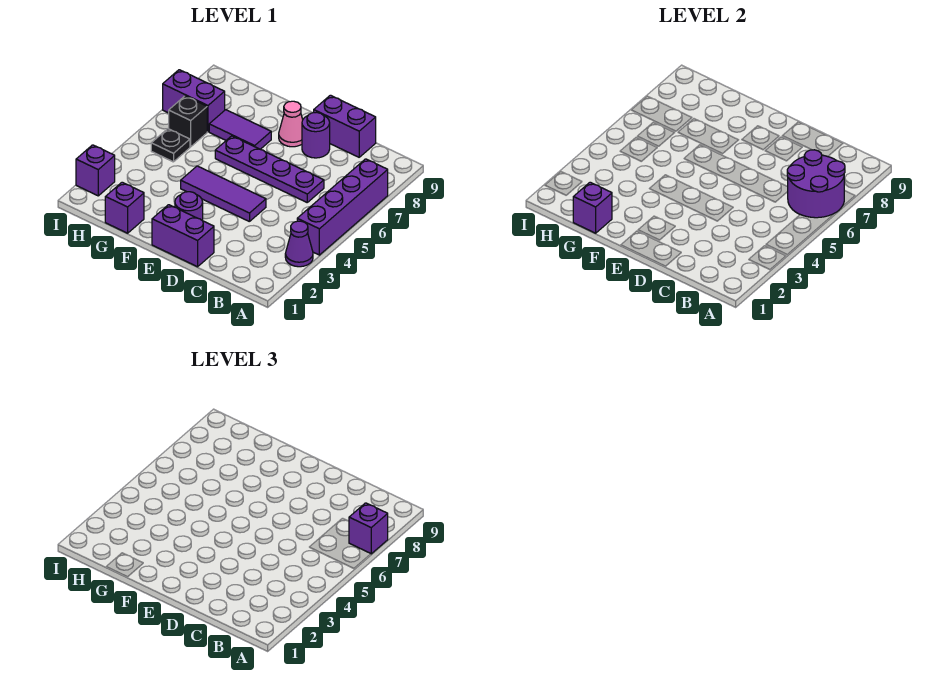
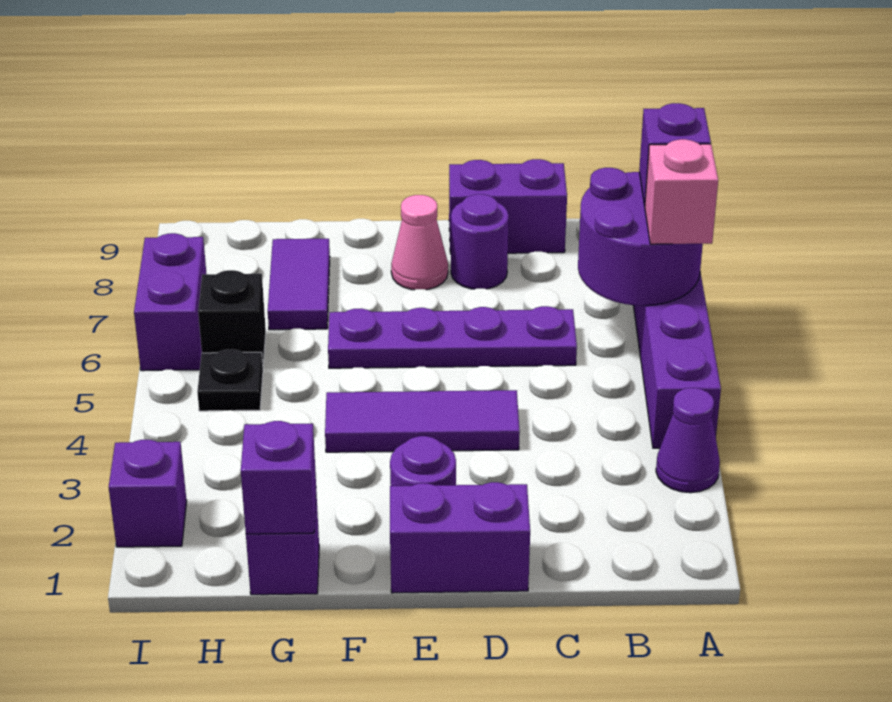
none -> pink 1x1 brick [645,139,718,244]
purple 1x2 tile [209,110,271,149] -> purple 1x2 tile turned to [268,239,330,330]
purple 1x2 brick [163,70,225,132] -> purple 1x2 brick turned to [134,233,206,371]

